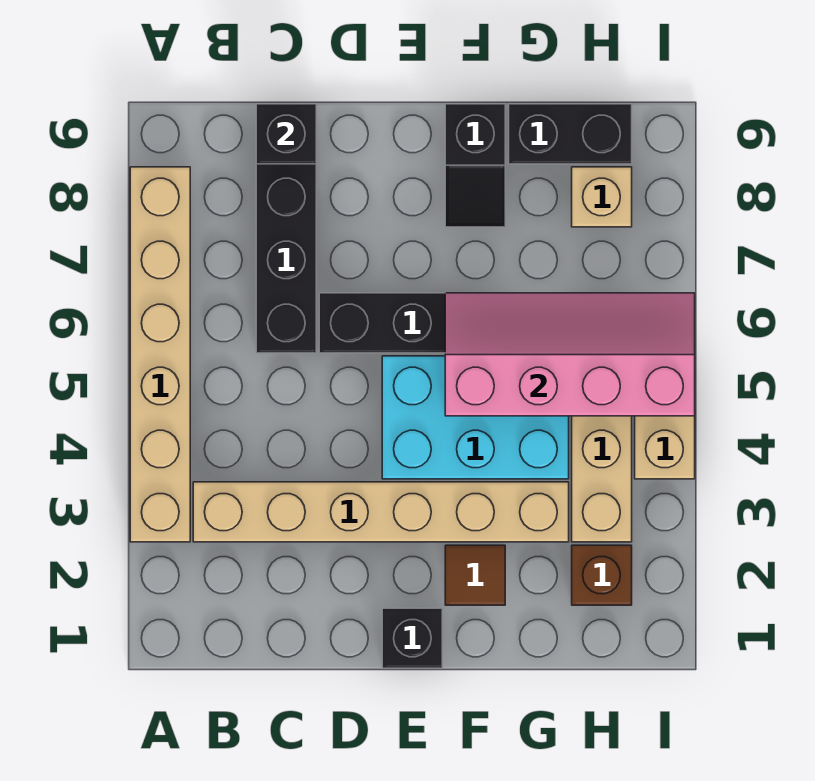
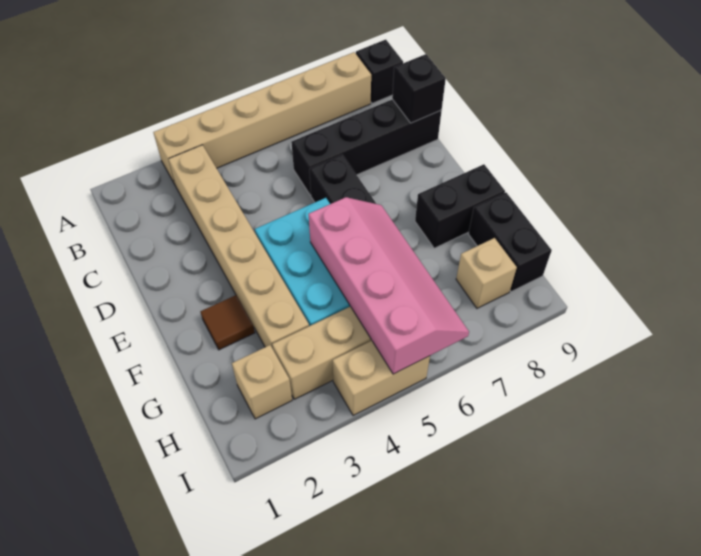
black 1x1 brick [382,608,442,668] -> black 1x1 brick moved to [356,40,403,103]
black 1x2 slope [445,104,505,227] -> black 1x2 brick [415,164,505,248]
brown 1x1 brick [572,545,632,605] -> tan 1x1 brick [232,345,292,419]

